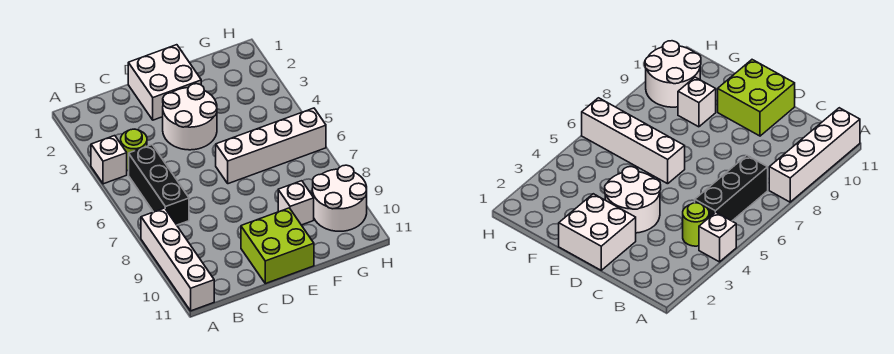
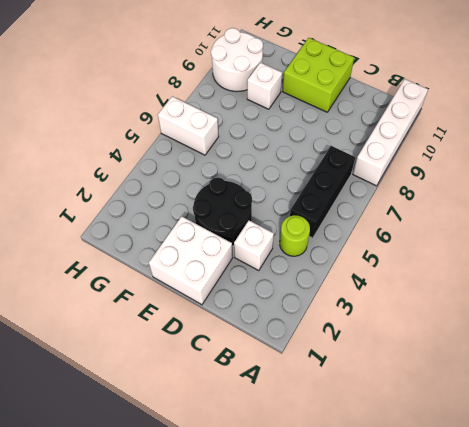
white 1x1 brick [91,136,127,184] -> white 1x1 brick moved to [234,221,274,270]
white 2x2 round brick [163,84,217,150] -> black 2x2 round brick [193,177,252,246]
white 1x4 brick [216,108,326,184] -> white 1x2 brick [158,96,219,155]

